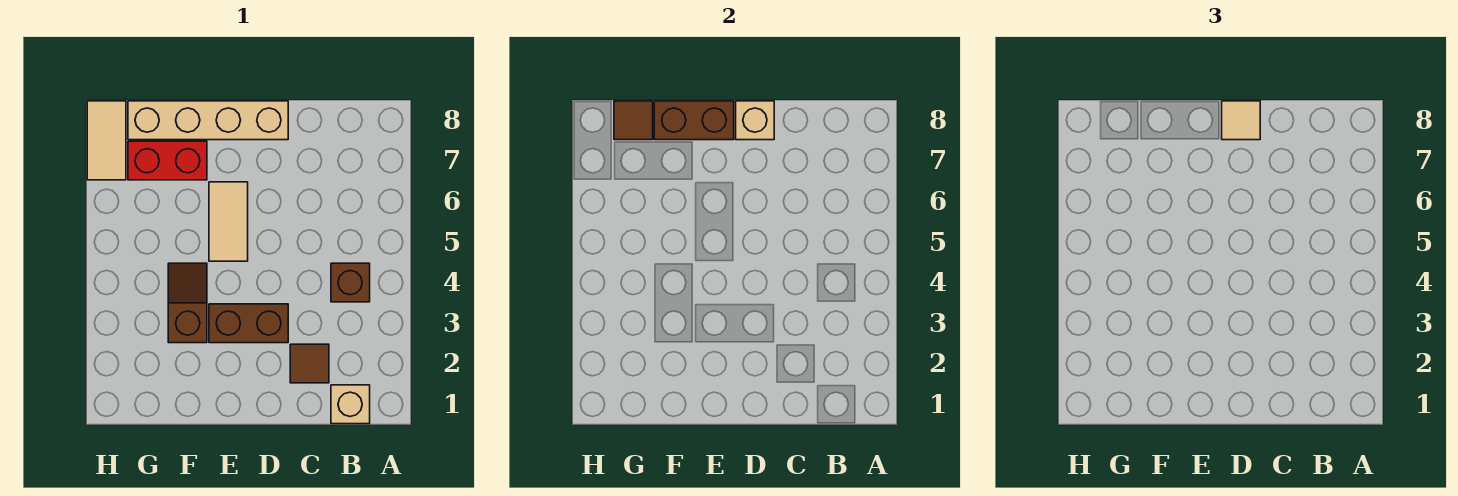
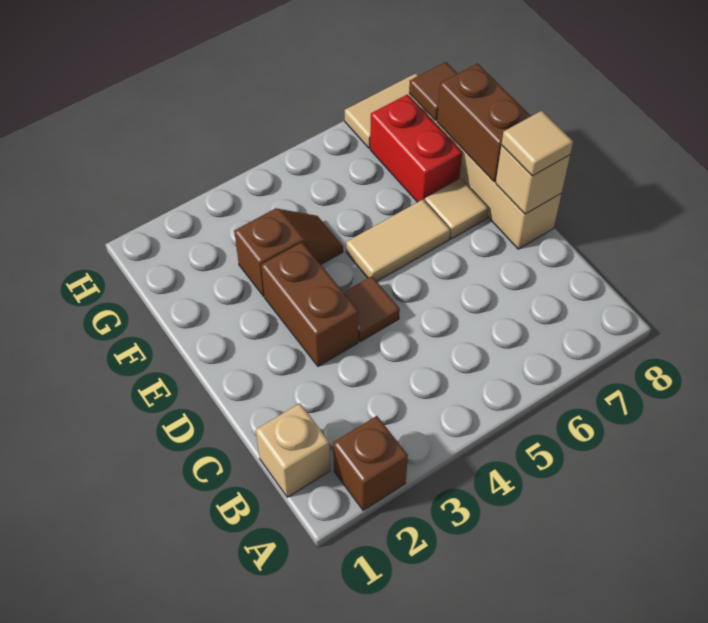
brown 1x1 brick [331,263,370,302] -> brown 1x1 brick moved to [333,416,408,510]
brown 1x1 tile [290,344,329,383] -> brown 1x1 tile moved to [343,276,400,342]
none -> tan 1x1 tile [425,178,488,239]

